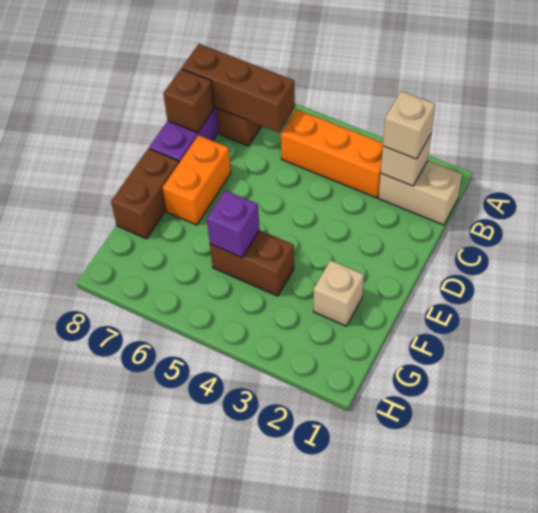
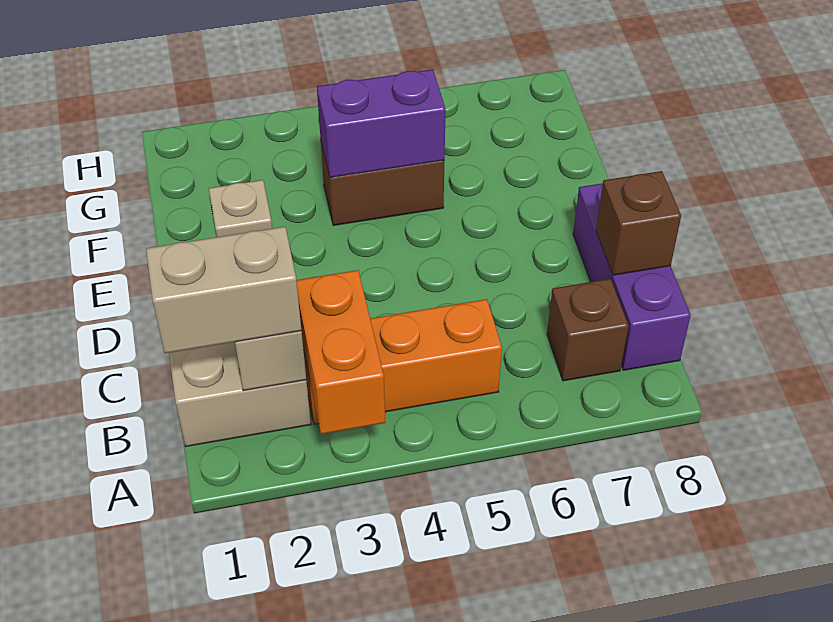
tan 1x1 brick [383,91,435,159] -> tan 1x2 brick [146,227,301,353]
brown 1x3 brick [182,44,295,133] -> none
orange 1x2 brick [163,135,231,225] -> orange 1x2 brick moved to [296,270,385,434]
brown 1x2 brick [111,148,179,239] -> none
tan 1x1 brick [313,260,364,326] -> tan 1x1 plate [209,180,272,237]
purple 1x1 brick [207,190,259,257] -> purple 1x2 brick [317,70,446,178]

